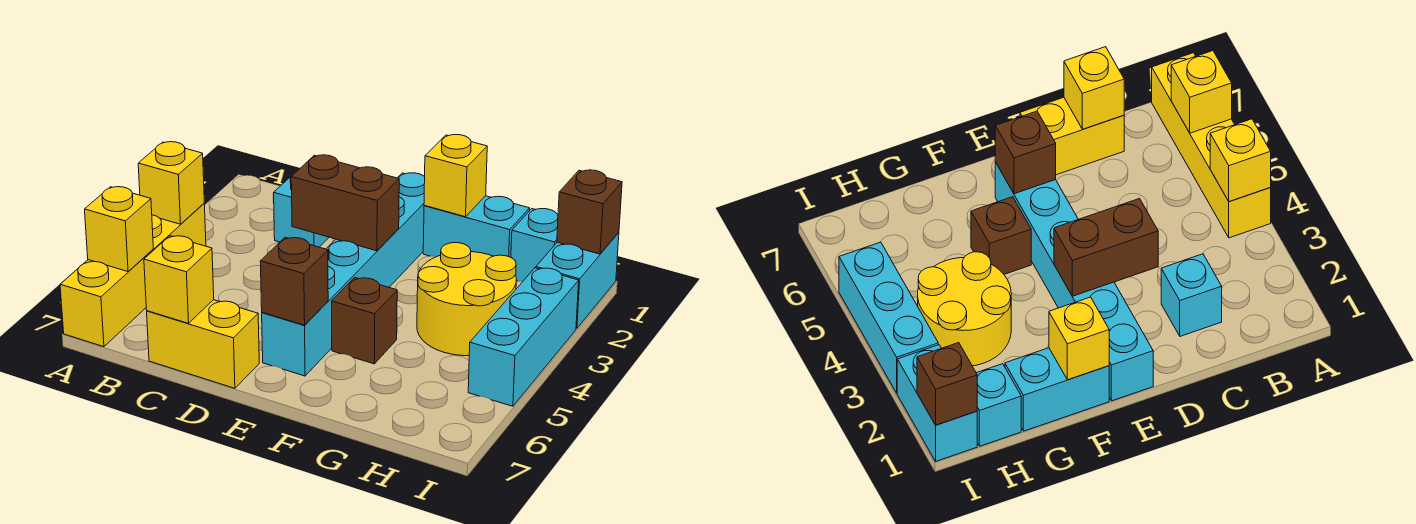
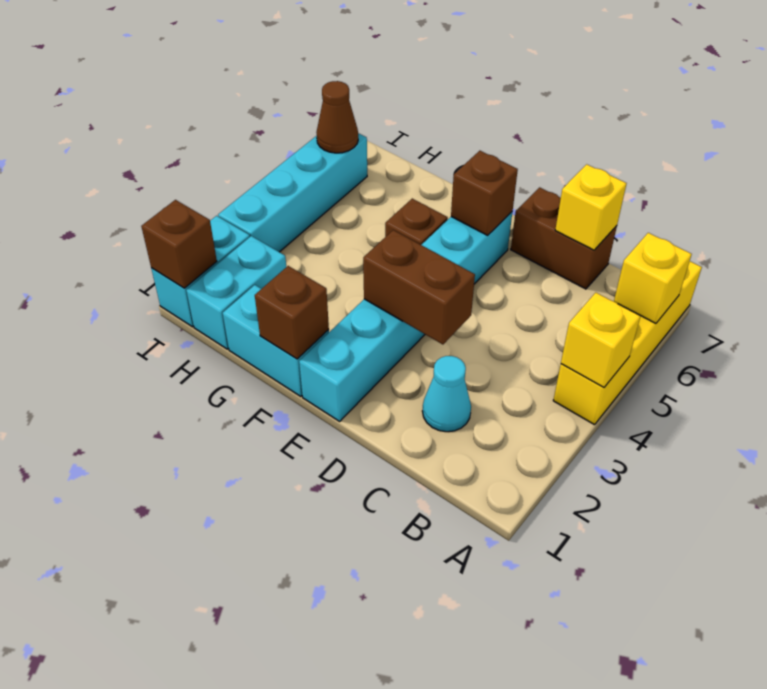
cyan 1x1 brick [273,172,329,247] -> cyan 1x1 cone [422,356,471,432]
yellow 1x2 brick [147,300,259,388] -> brown 1x2 brick [511,187,617,289]
yellow 1x1 brick [424,135,487,217] -> brown 1x1 brick [255,266,329,359]
yellow 2x2 round brick [417,243,516,356] -> none
cyan 1x1 brick [511,209,558,282] -> cyan 1x2 brick [186,236,286,349]
cyan 1x3 brick [468,268,579,406] -> cyan 1x4 brick [218,133,367,252]
none -> brown 1x1 cone [316,81,358,153]

